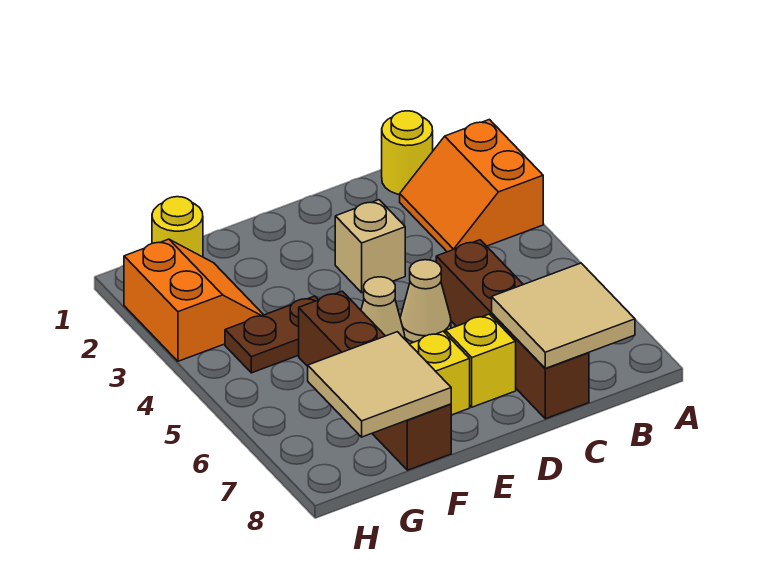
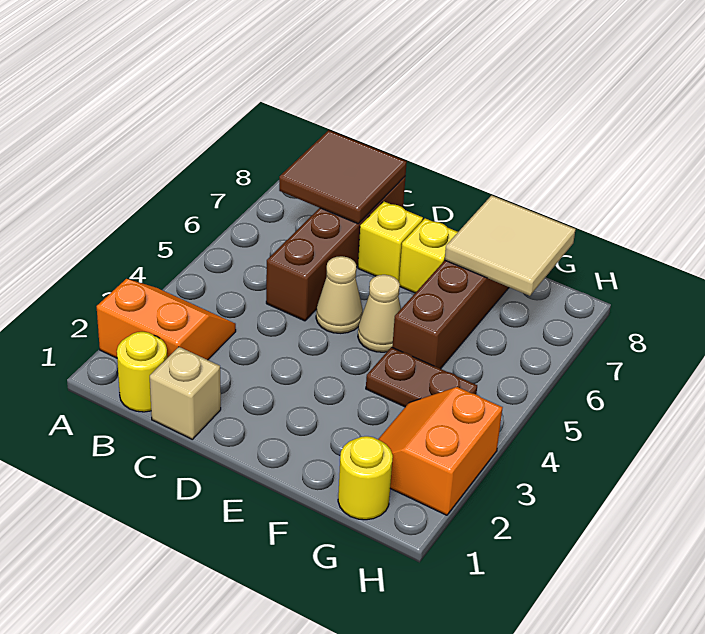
orange 2x2 slope [400,120,543,252] -> orange 2x2 slope turned to [97,279,236,360]
tan 2x2 tile [492,263,635,368] -> brown 2x2 tile [279,130,407,224]
tan 1x1 brick [335,200,405,293] -> tan 1x1 brick moved to [150,347,221,439]

